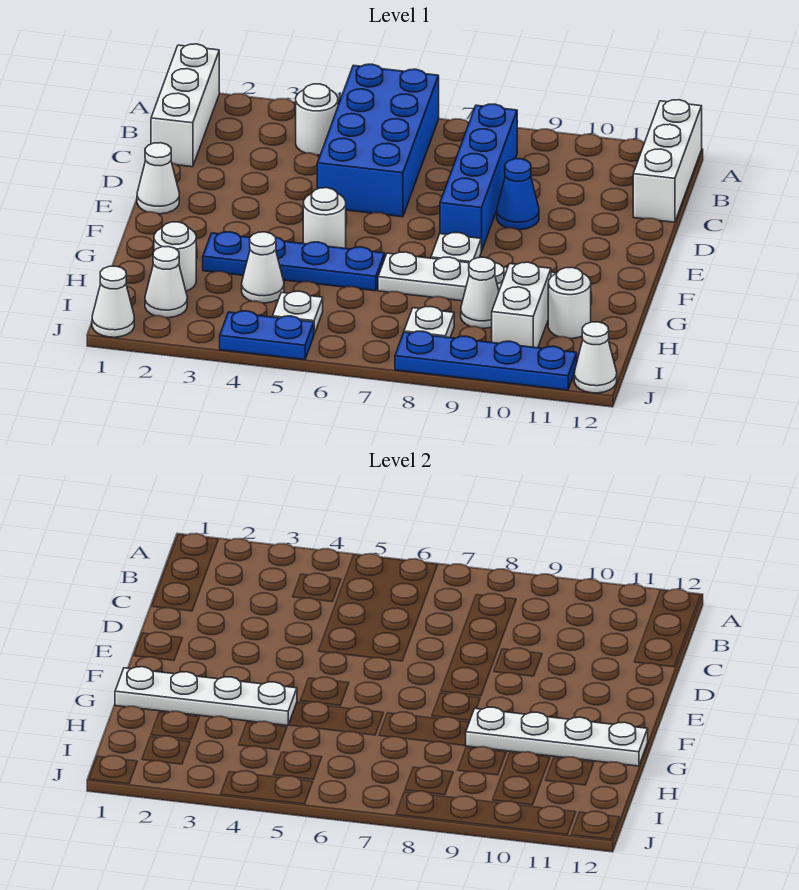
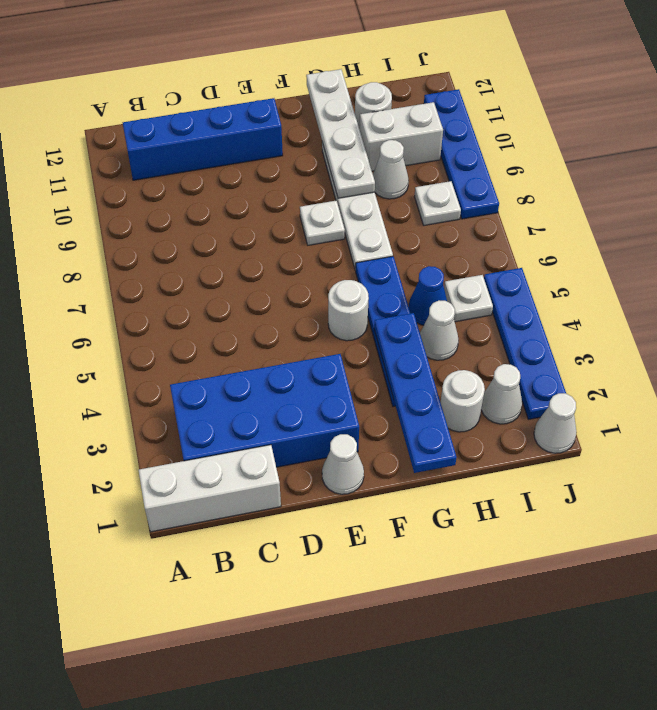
blue 2x4 brick [317,64,439,217] -> blue 2x4 brick moved to [170,354,359,467]
white 1x3 brick [633,100,702,222] -> none
white 1x1 round brick [296,84,338,155] -> none
blue 1x4 brick [440,104,517,251] -> blue 1x4 brick moved to [123,98,283,180]
blue 1x1 cone [497,159,539,230] -> blue 1x1 cone moved to [409,266,447,325]
white 1x4 plate [115,667,297,726] -> blue 1x4 plate [374,313,457,473]
blue 1x2 plate [220,311,314,360] -> blue 1x4 plate [484,268,566,420]
white 1x1 cone [574,322,617,393] -> none

